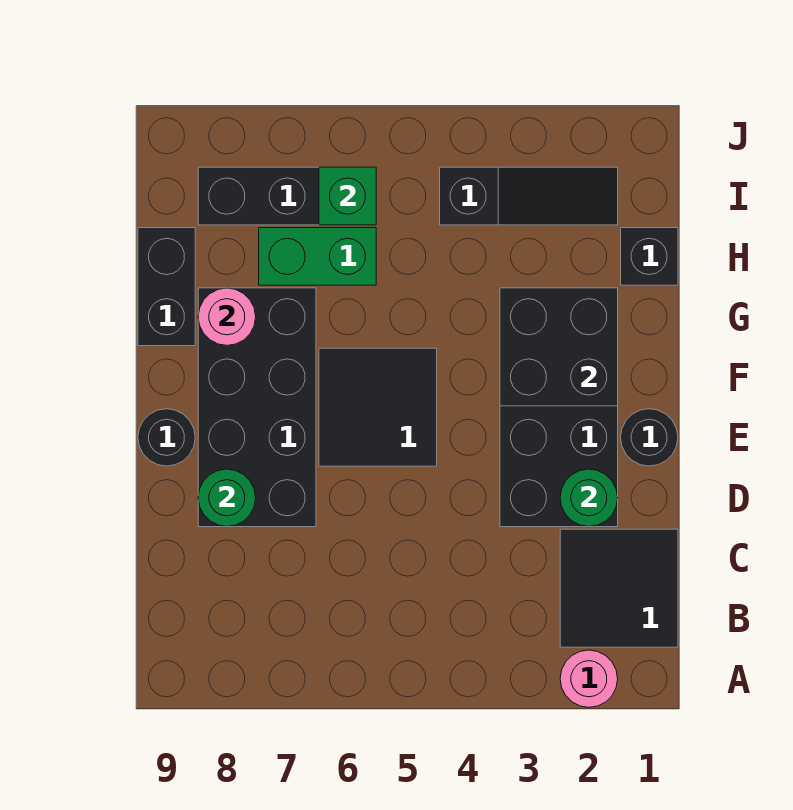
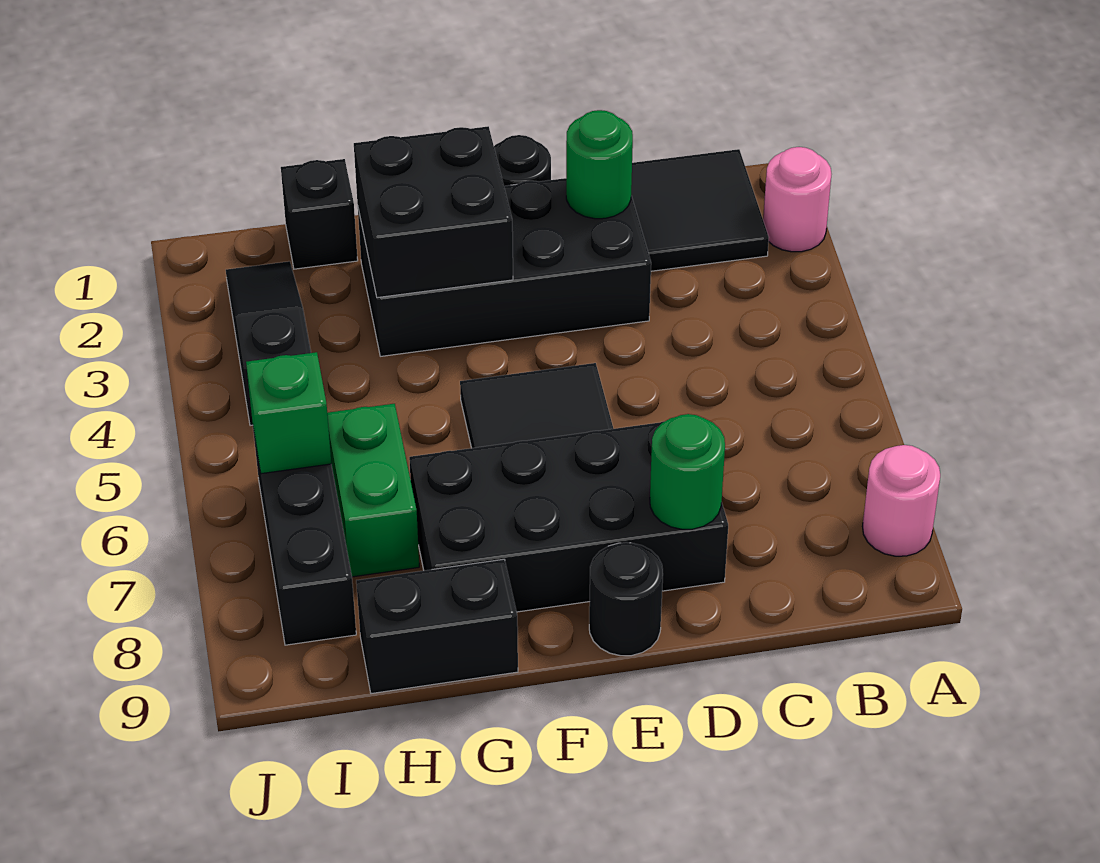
pink 1x1 round brick [198,288,256,345] -> pink 1x1 round brick moved to [862,445,940,556]

